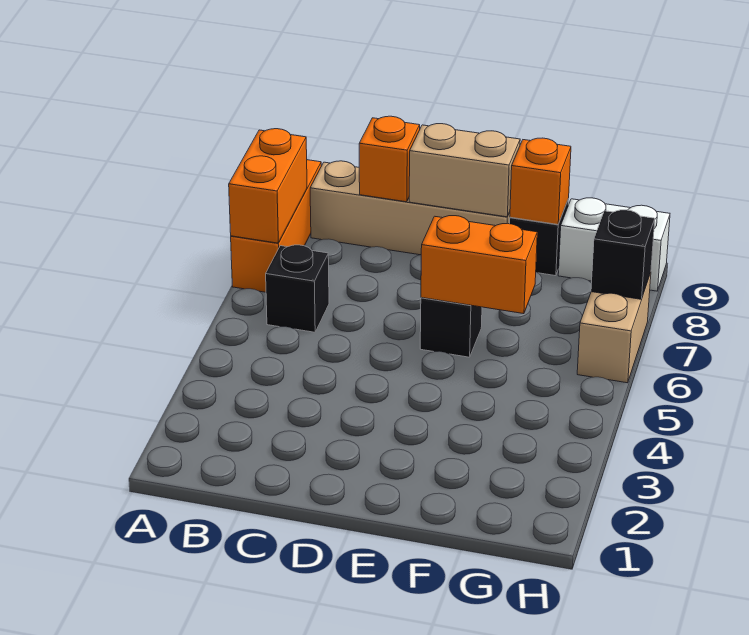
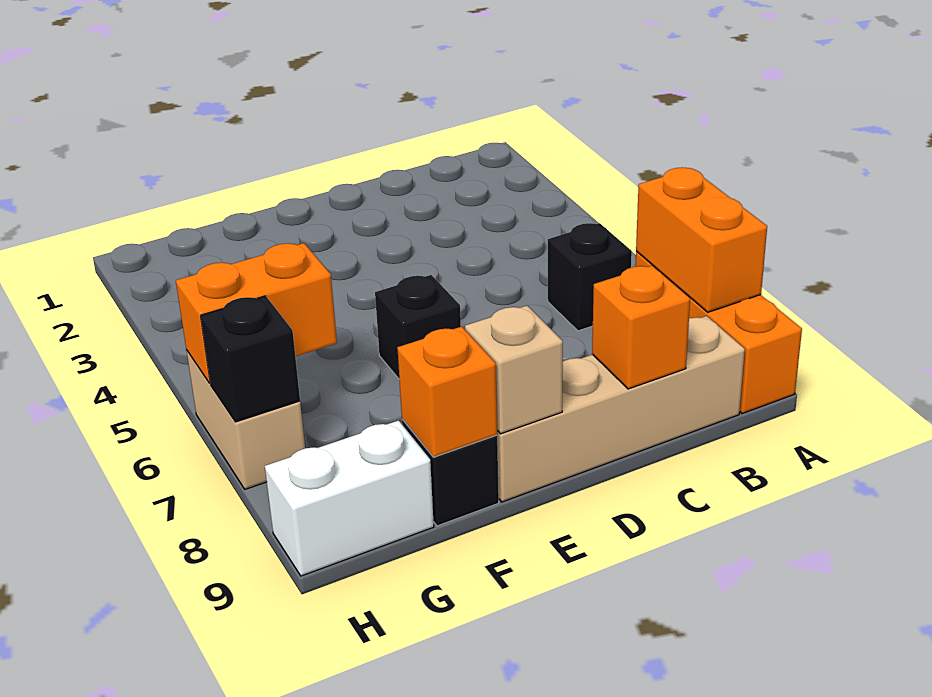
tan 1x2 brick [409,124,520,217] -> tan 1x1 brick [465,306,563,434]
orange 1x2 brick [421,216,537,314] -> orange 1x2 brick moved to [176,243,337,384]

